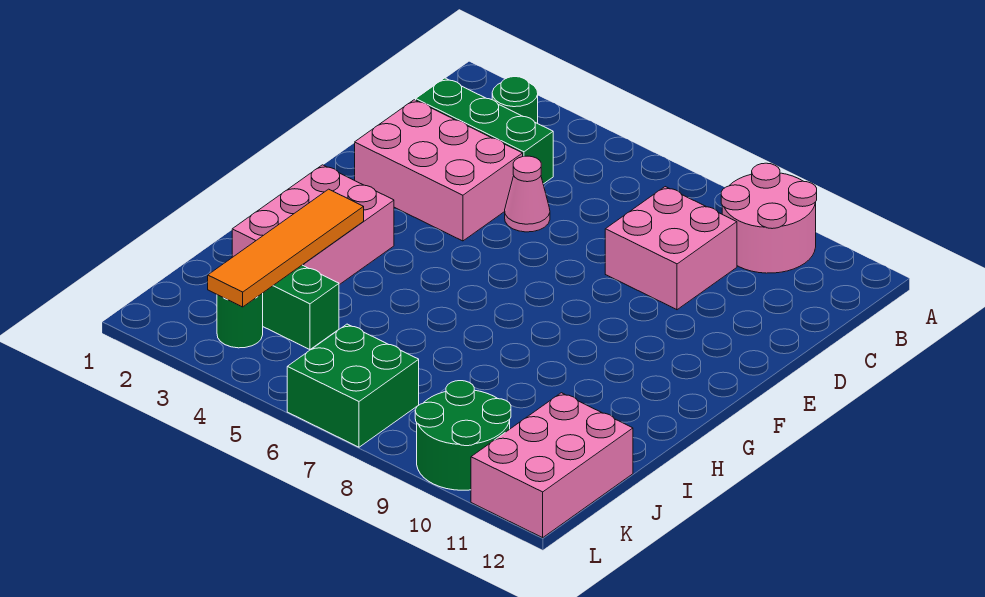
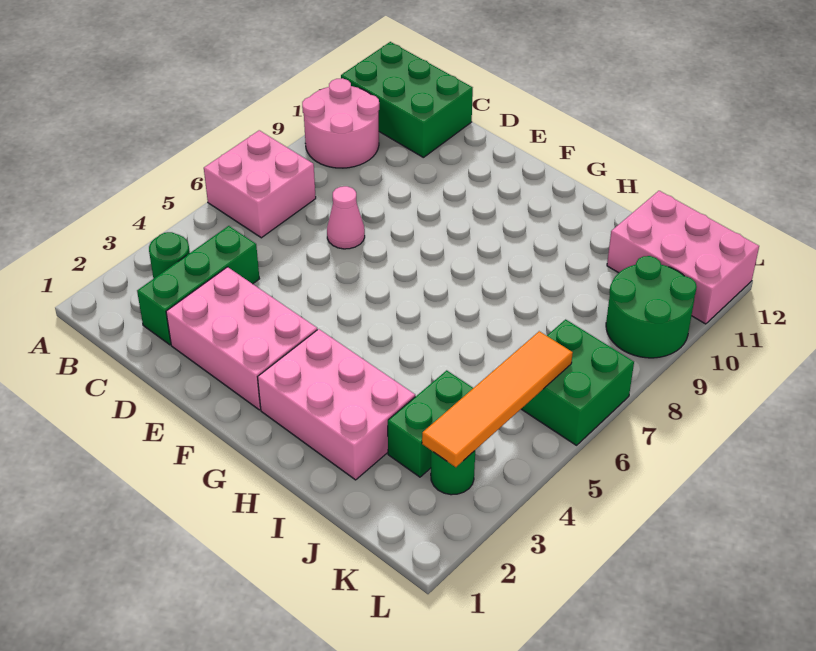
none -> green 2x3 brick [341,42,473,158]
pink 2x2 brick [605,187,737,310] -> pink 2x2 brick moved to [204,130,316,238]
pink 2x3 brick [355,100,523,241] -> pink 2x3 brick turned to [166,267,317,410]
pink 1x1 cone [505,156,550,232] -> pink 1x1 cone moved to [327,186,365,249]
orange 1x4 tile [208,189,364,307] -> orange 1x4 tile turned to [422,331,573,467]

